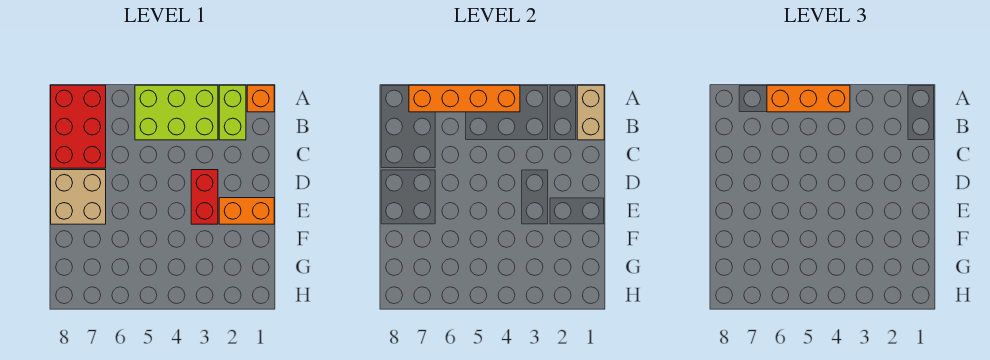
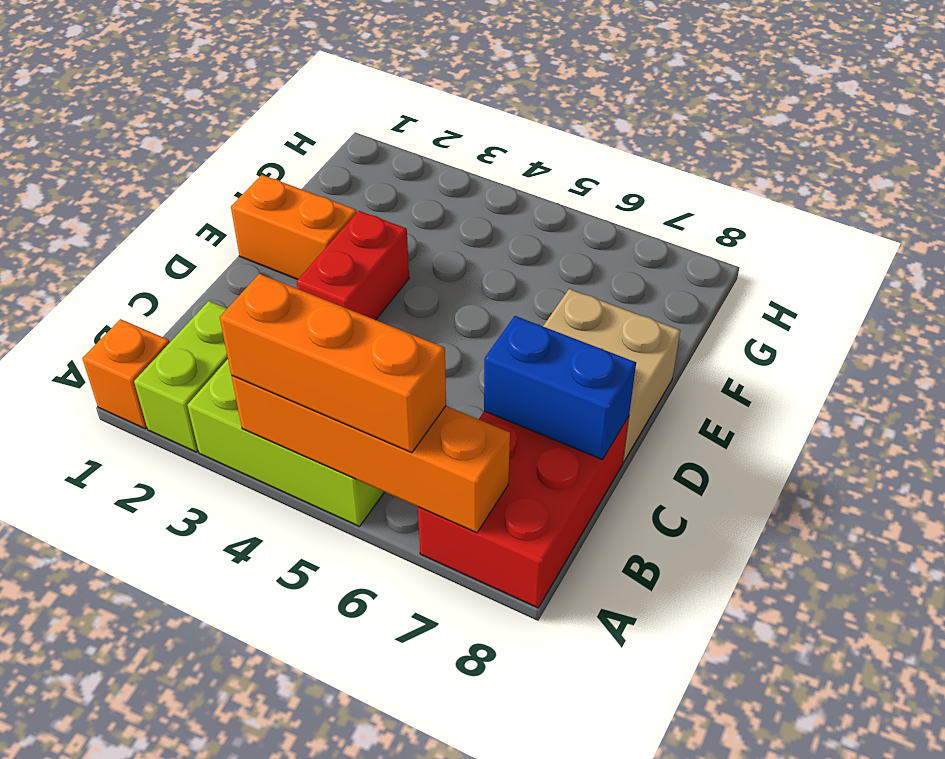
tan 1x2 brick [577,85,604,140] -> none
none -> blue 1x2 brick [484,316,636,460]

